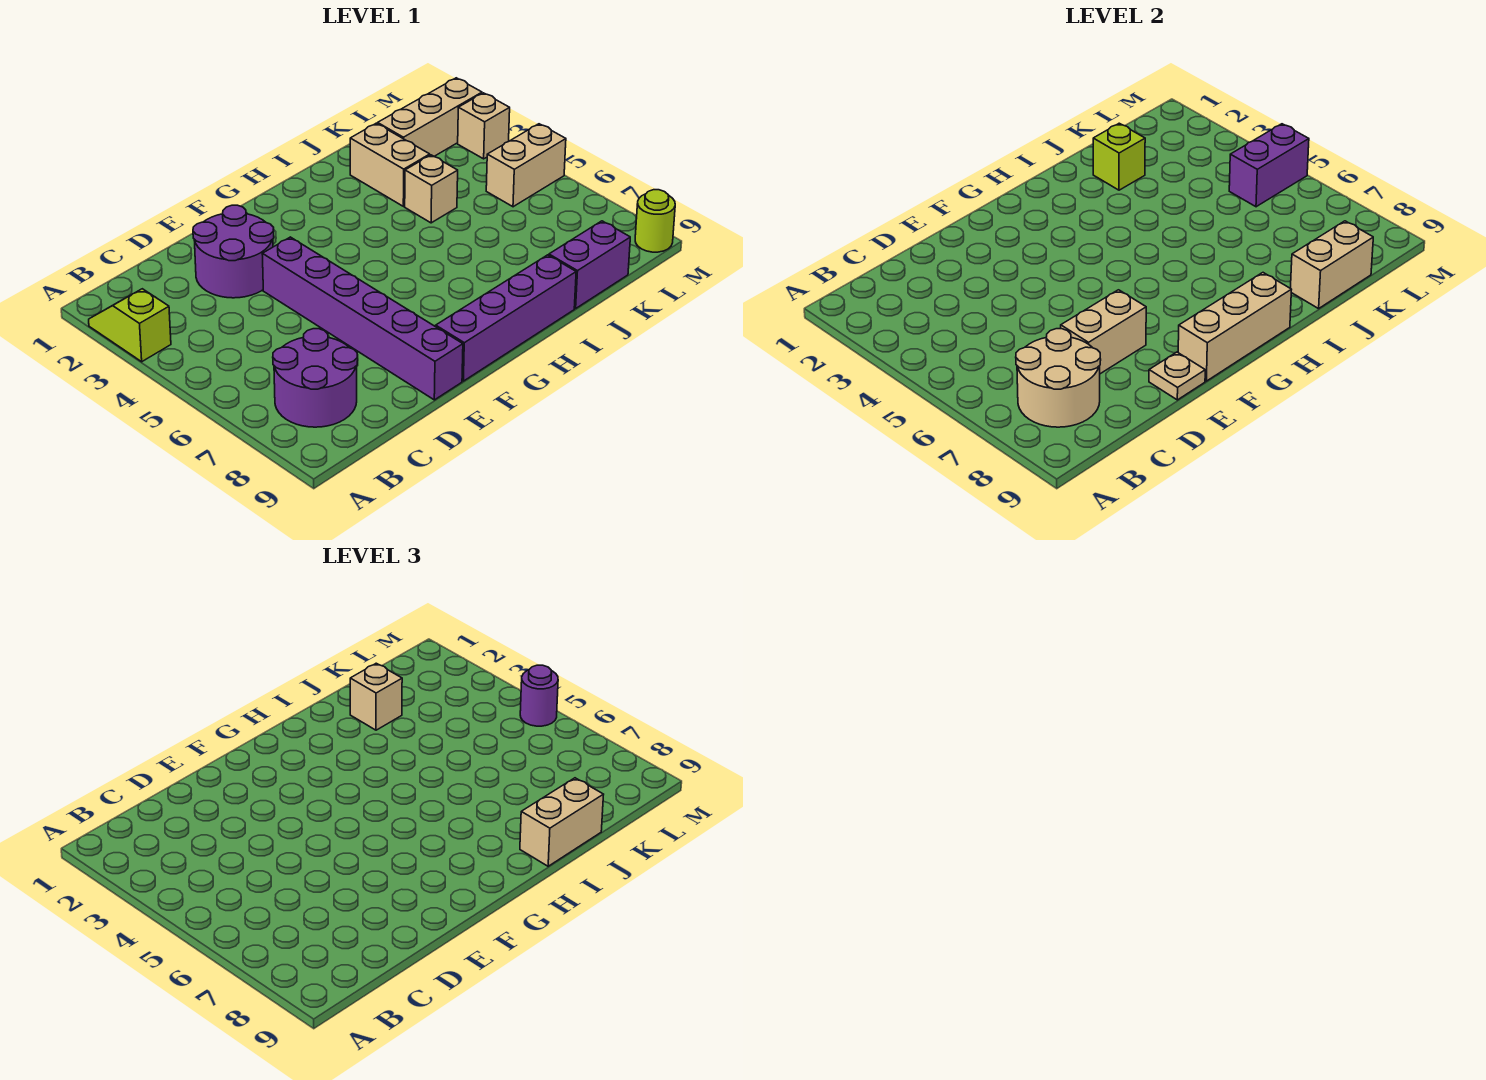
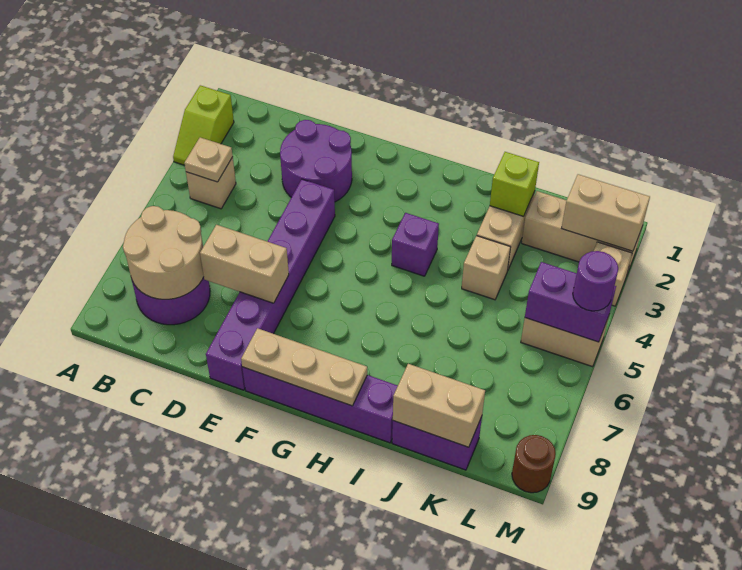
lime 1x2 slope [89,289,171,362] -> lime 1x2 slope turned to [173,85,234,165]
tan 1x1 plate [1149,352,1205,400] -> tan 1x1 plate moved to [184,137,233,182]
tan 1x3 brick [1178,273,1292,381] -> tan 1x3 plate [241,328,367,406]
none -> purple 1x1 brick [392,213,439,276]
tan 1x2 brick [520,778,604,866] -> tan 1x2 brick moved to [561,174,650,251]
tan 1x1 brick [350,663,402,730] -> tan 1x1 brick moved to [186,157,236,209]
lime 1x1 round brick [635,190,675,252] -> brown 1x1 round brick [512,435,556,493]

